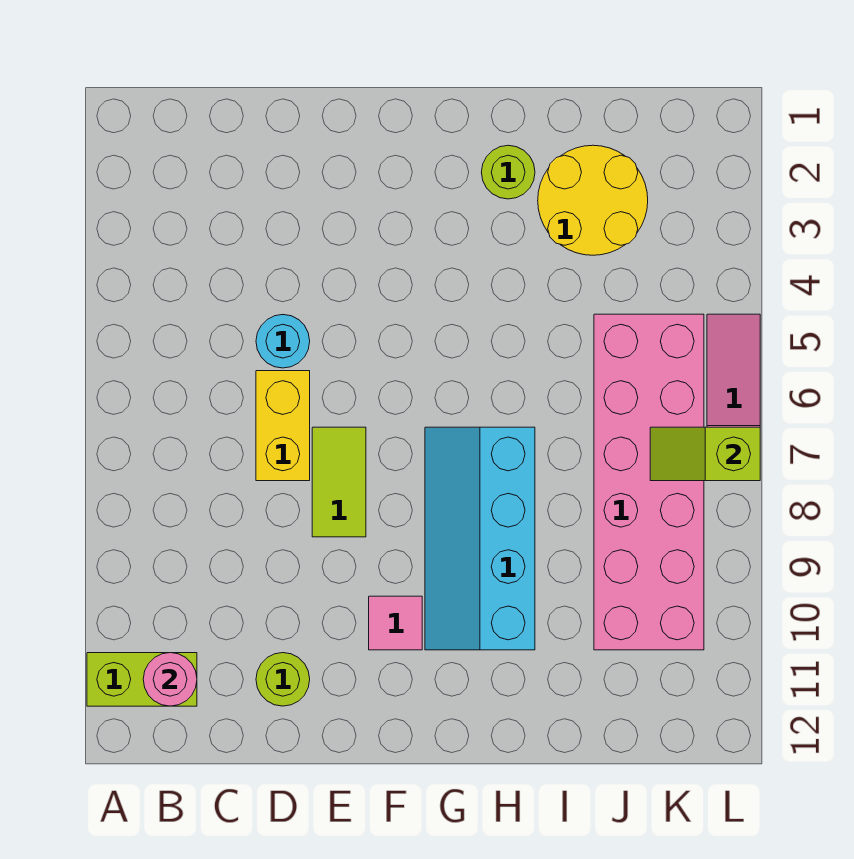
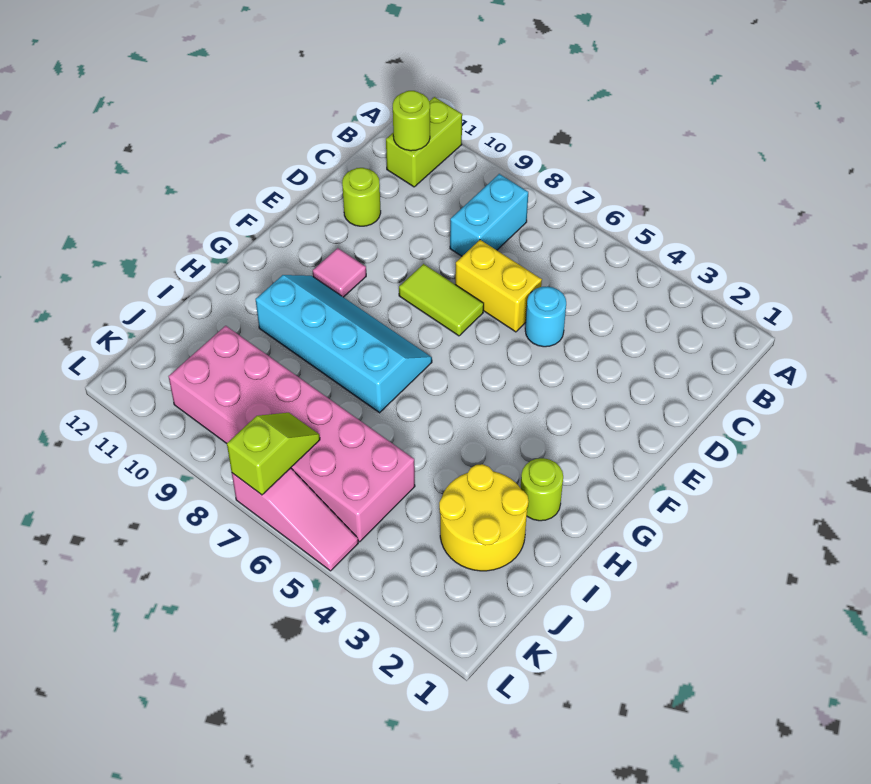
none -> cyan 1x2 brick [450,174,528,256]
pink 1x1 round brick [143,653,197,706] -> lime 1x1 round brick [393,91,430,151]

